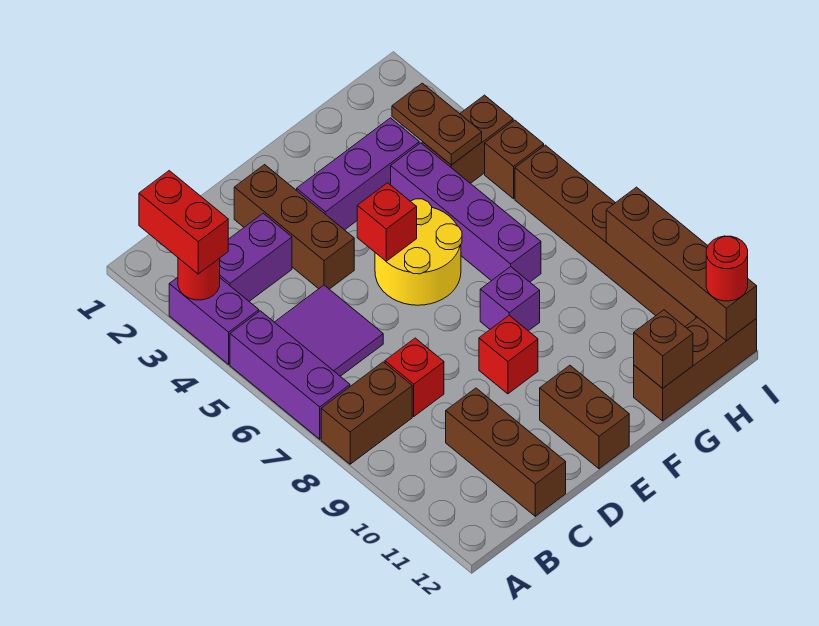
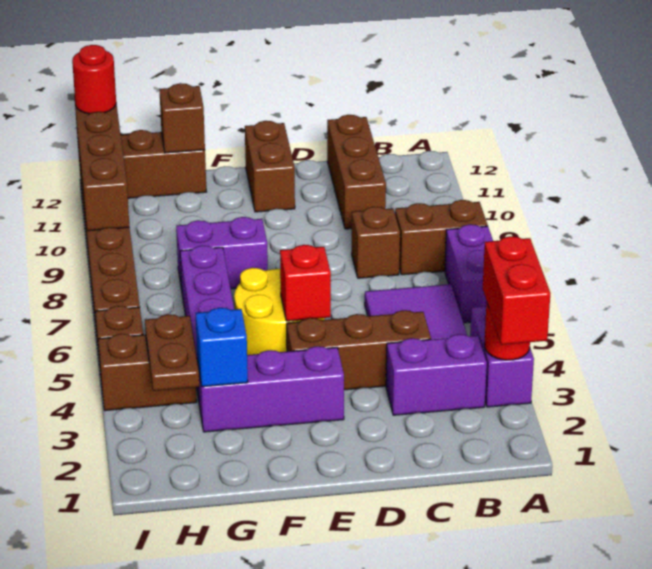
purple 1x3 brick [230,311,350,439] -> purple 1x2 brick [445,224,493,323]
red 1x1 brick [385,338,444,416] -> brown 1x1 brick [352,207,400,278]
brown 1x3 brick [234,165,354,289] -> brown 1x3 brick turned to [287,310,431,390]
red 1x1 brick [479,315,538,394] -> none
purple 1x1 brick [480,267,540,331] -> purple 1x2 brick [176,217,268,290]
none -> blue 1x1 brick [196,308,248,387]

